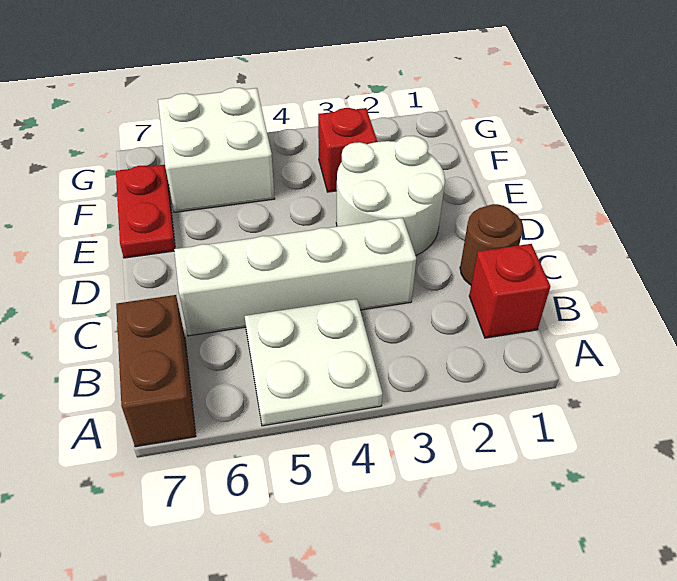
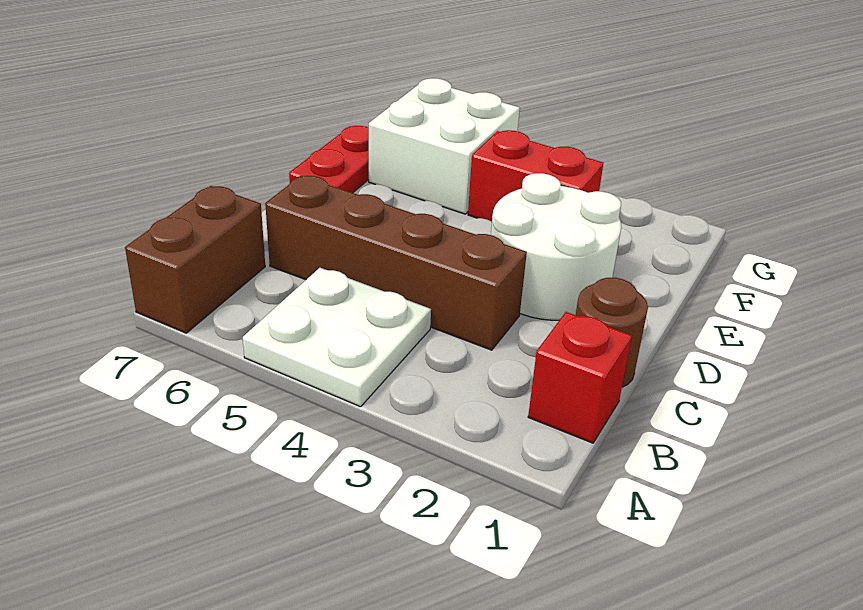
white 1x4 brick [174,218,416,336] -> brown 1x4 brick [265,176,527,350]
red 1x1 brick [318,108,377,192] -> red 1x2 brick [468,130,603,222]

